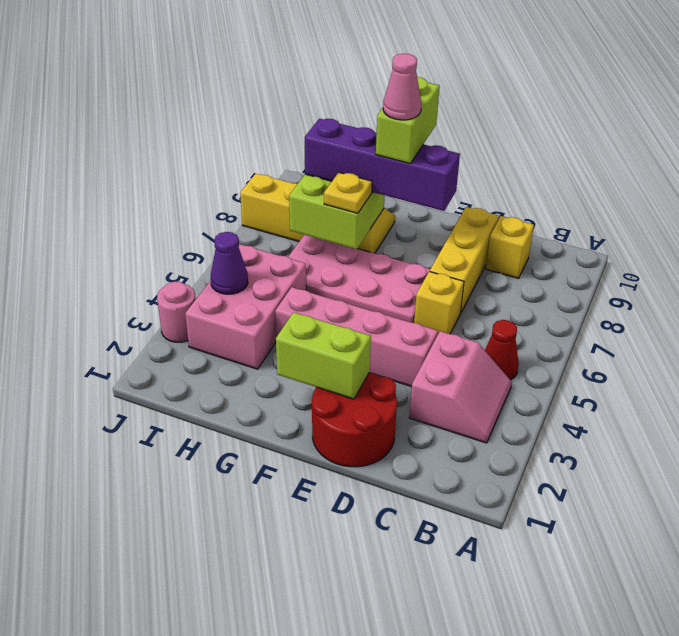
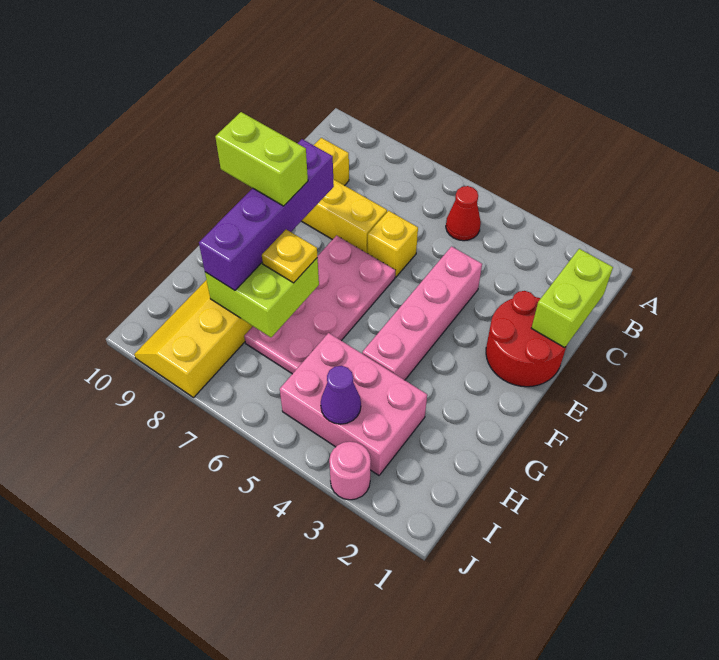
pink 2x2 slope [409,331,512,443] -> none
lime 1x2 brick [276,312,371,399] -> lime 1x2 brick moved to [532,249,613,348]
pink 1x1 cone [383,54,422,120] -> none

